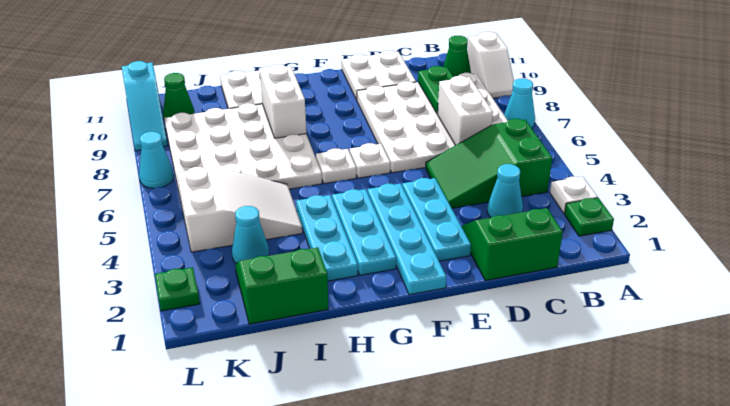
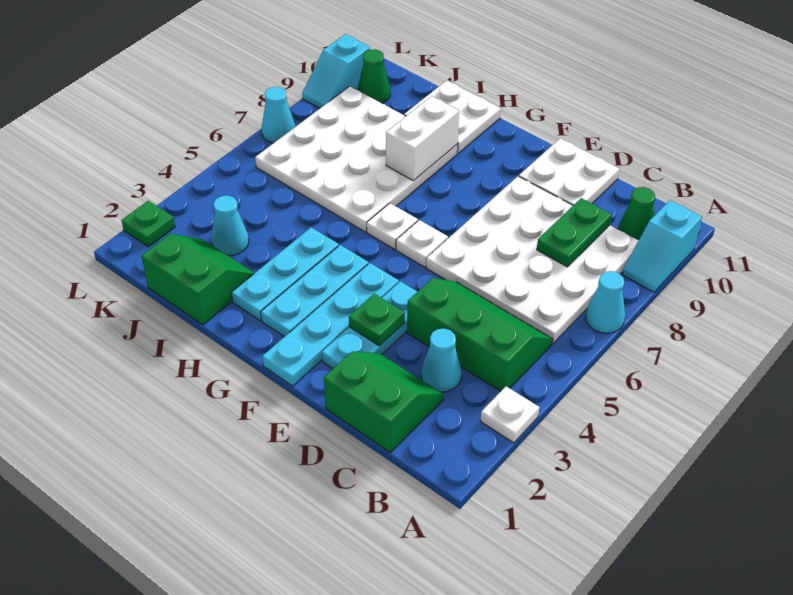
green 1x1 plate [564,198,614,236] -> green 1x1 plate moved to [349,294,405,346]
white 1x2 slope [467,32,514,98] -> cyan 1x2 slope [622,200,702,292]
green 2x3 slope [426,119,552,208] -> green 2x3 slope turned to [407,278,553,392]
white 1x2 brick [438,76,493,145] -> none
white 2x3 slope [177,167,302,252] -> none
cyan 1x3 slope [122,61,168,151] -> cyan 1x2 slope [302,34,370,108]

